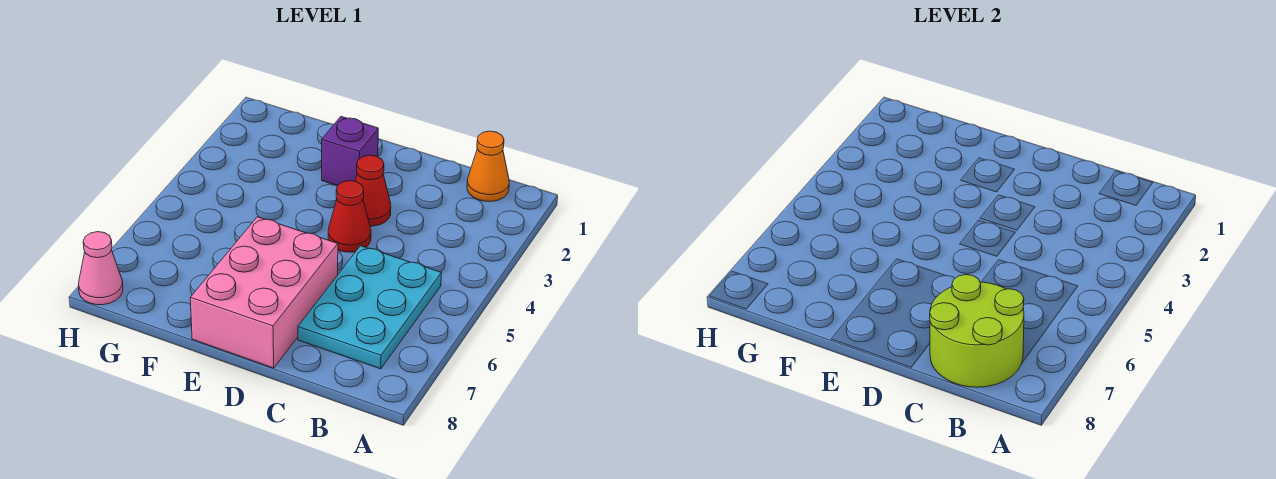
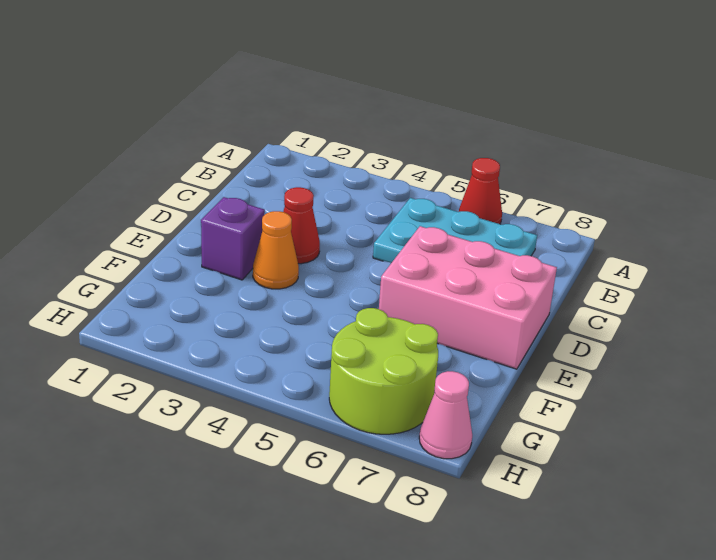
orange 1x1 cone [467,131,509,201] -> orange 1x1 cone moved to [253,211,299,289]
lime 2x2 round brick [930,275,1024,387] -> lime 2x2 round brick moved to [329,308,438,434]
red 1x1 cone [328,181,371,252] -> red 1x1 cone moved to [459,158,502,224]

